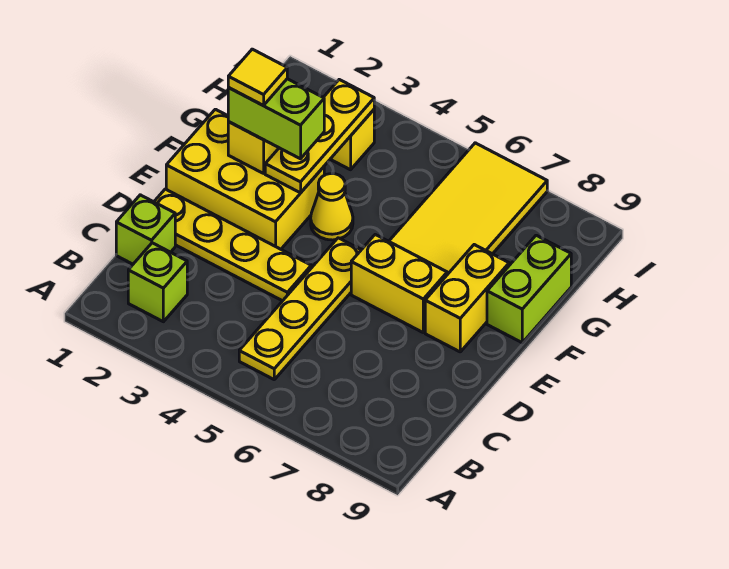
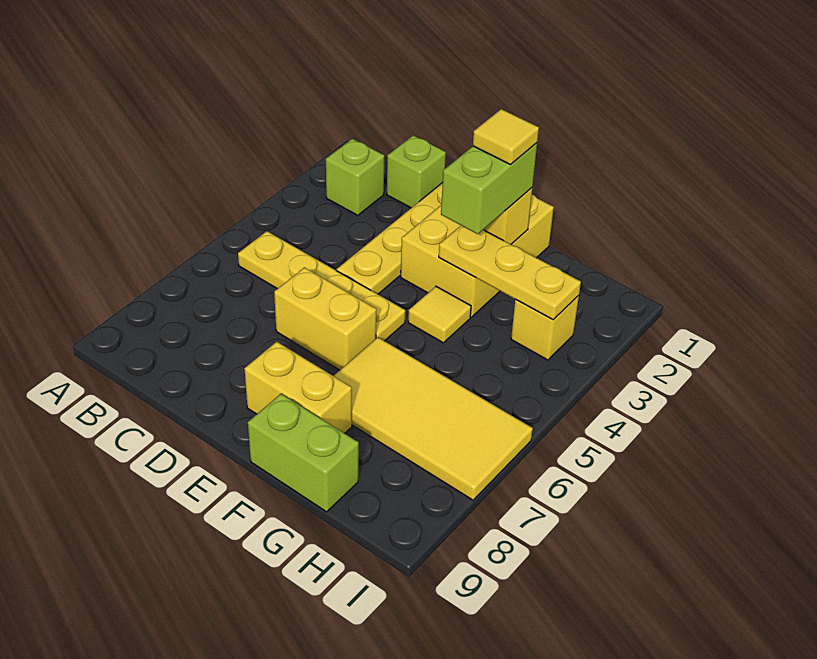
yellow 1x2 brick [351,235,447,332] -> yellow 1x2 brick turned to [274,267,376,370]
yellow 1x1 cone [311,174,353,240] -> yellow 1x1 tile [408,286,471,343]

